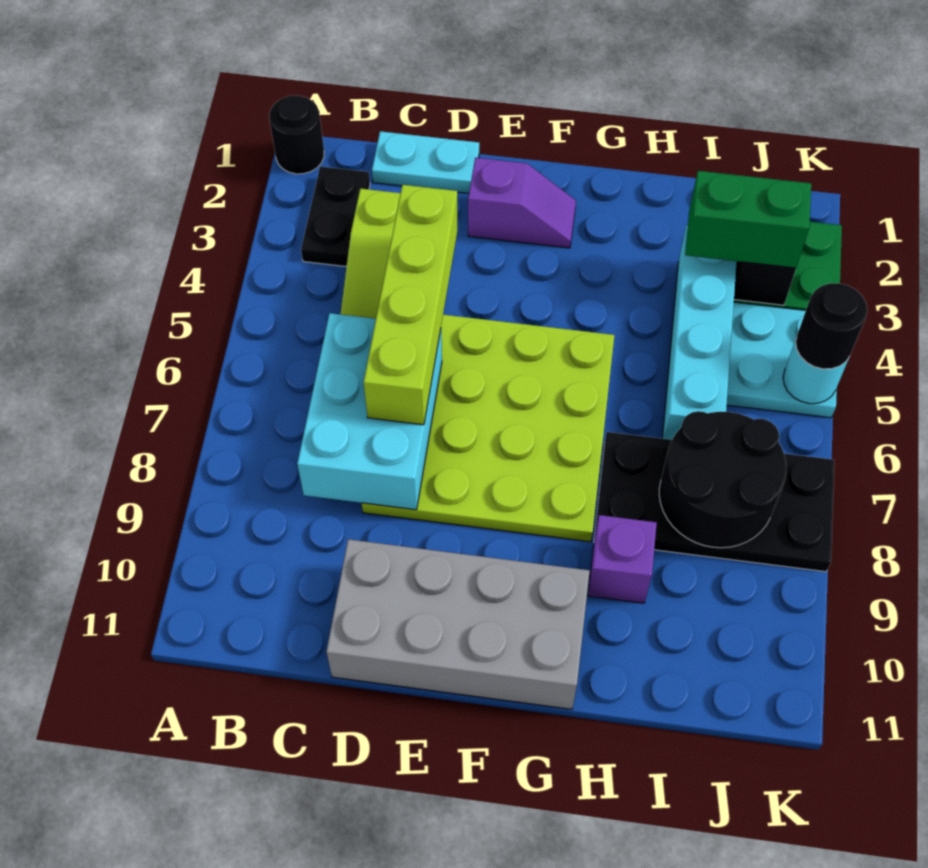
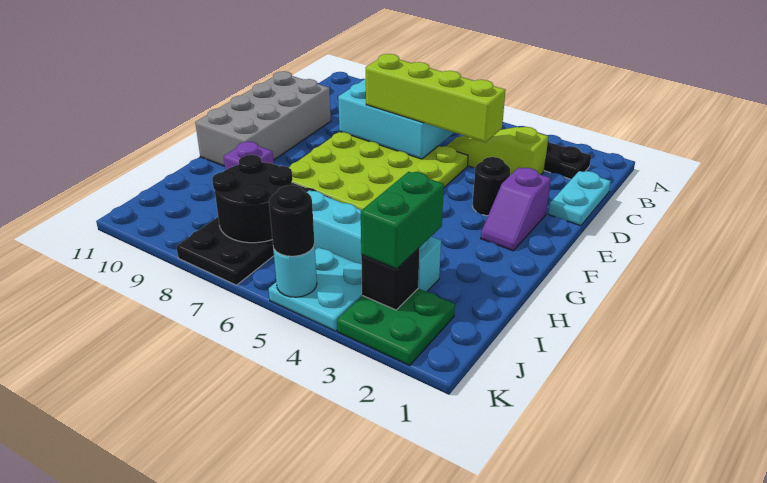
black 1x1 round brick [269,95,324,174] -> black 1x1 round brick moved to [472,157,510,216]

